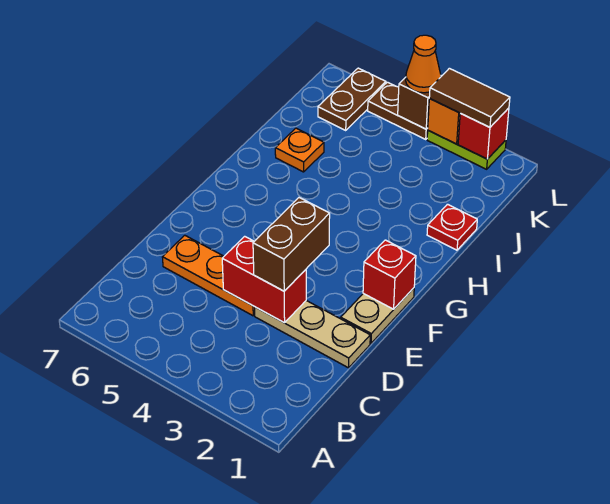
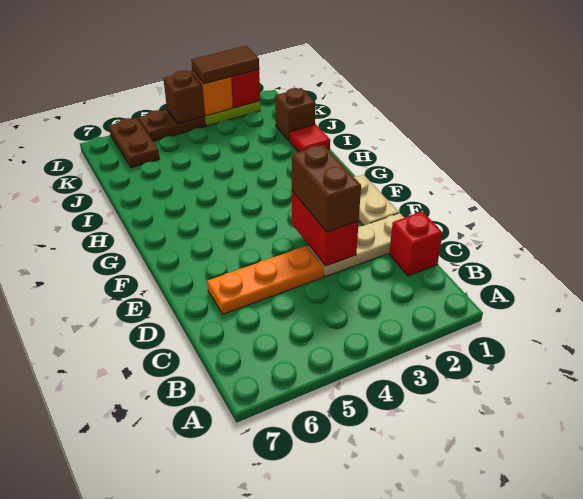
red 1x2 brick [222,236,306,323] -> red 1x2 brick turned to [292,191,359,266]
red 1x1 brick [363,240,416,309] -> red 1x1 brick moved to [389,212,443,276]
red 1x1 plate [427,204,477,250] -> red 1x1 tile [290,124,330,152]
orange 1x1 plate [275,128,324,172] -> none
none -> brown 1x1 brick [275,88,316,141]
orange 1x1 cone [406,35,441,93] -> none

